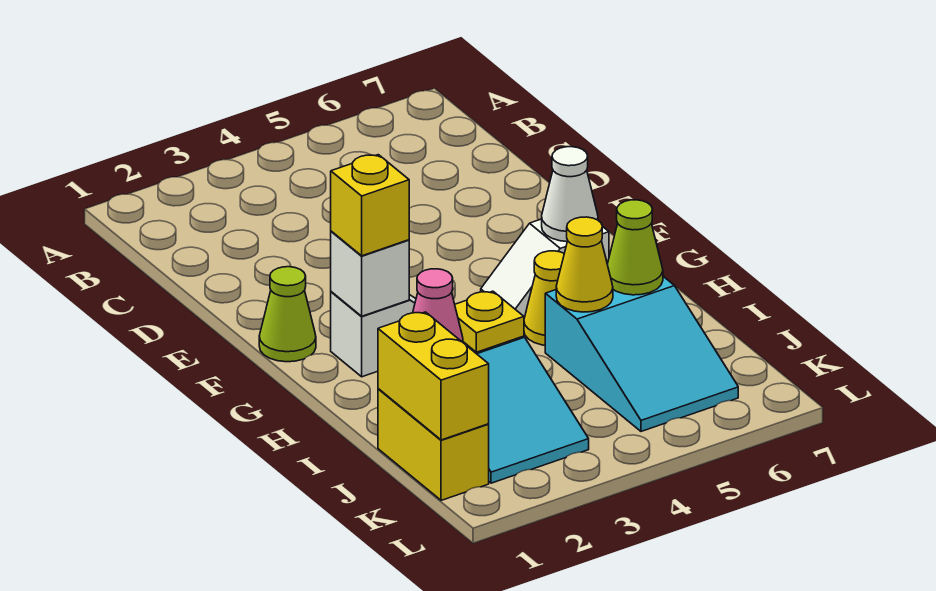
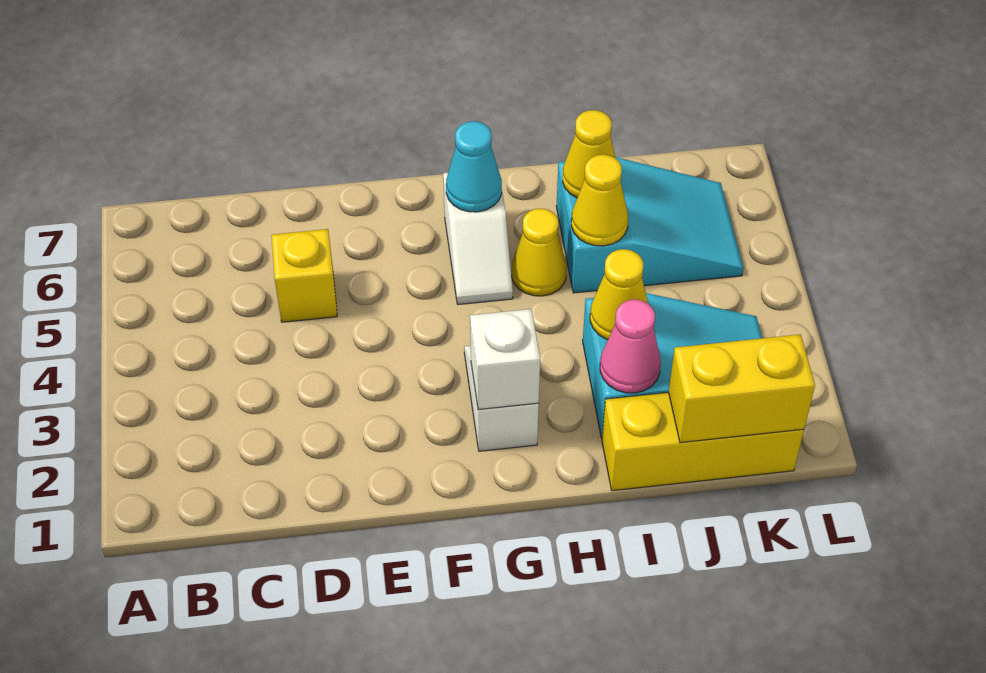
lime 1x1 cone [259,267,316,362] -> none
yellow 1x1 brick [331,155,409,256] -> yellow 1x1 brick moved to [272,229,337,322]
white 1x1 cone [542,147,598,242] -> cyan 1x1 cone [446,121,502,212]
yellow 1x1 plate [455,291,524,352] -> yellow 1x1 cone [590,249,648,340]
lime 1x1 cone [607,200,663,295] -> yellow 1x1 cone [563,110,615,198]
yellow 1x2 brick [378,389,489,500] -> yellow 1x3 brick [602,393,804,491]

